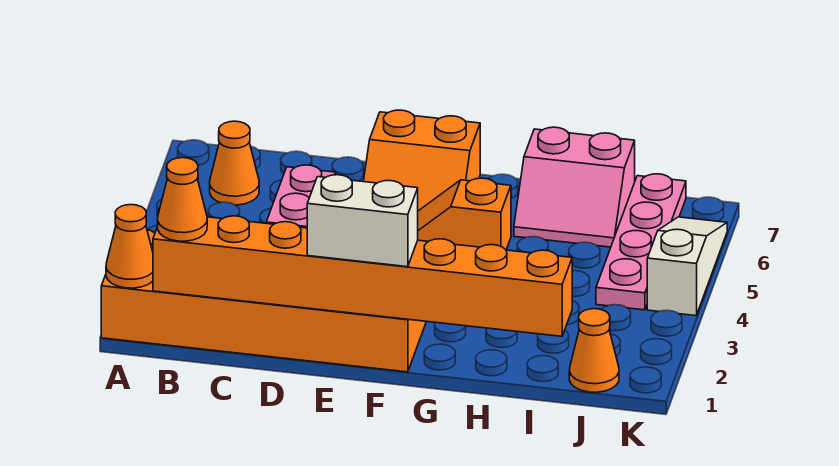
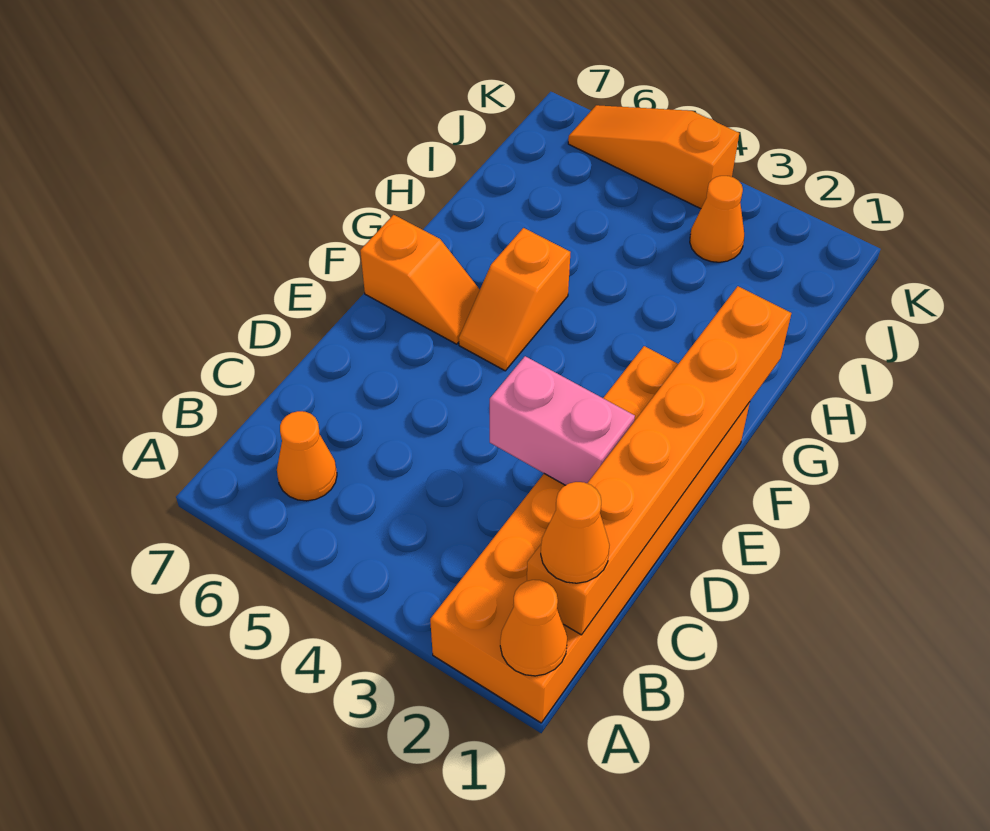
orange 1x8 brick [153,216,572,336] -> orange 1x6 brick [527,286,791,635]
white 1x2 brick [307,175,418,267] -> none
orange 2x2 slope [363,110,480,211] -> orange 1x2 slope [360,215,480,344]
pink 2x2 slope [514,127,635,247] -> none
orange 1x1 cone [569,309,619,392] -> orange 1x1 cone moved to [690,176,744,262]
pink 1x4 plate [596,174,686,310] -> none
white 1x3 slope [647,217,727,316] -> orange 1x3 slope [568,105,739,209]

